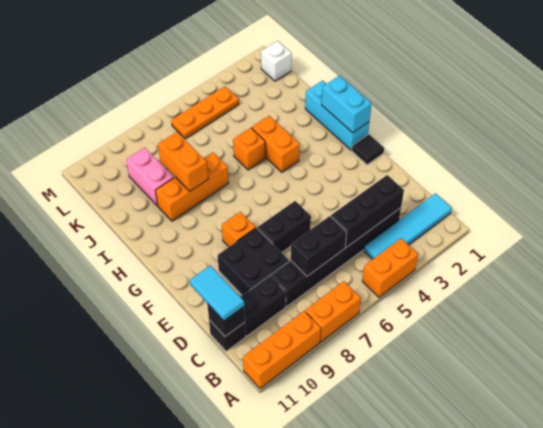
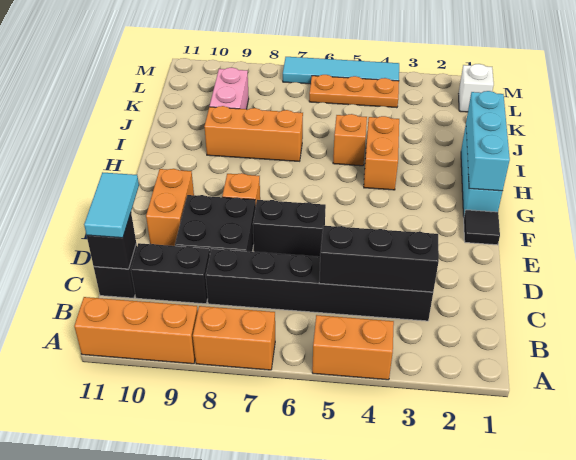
cyan 1x4 tile [364,193,452,259] -> cyan 1x4 tile moved to [283,57,399,84]
black 1x2 brick [291,216,347,276] -> none
cyan 1x2 brick [322,76,372,133] -> cyan 1x3 brick [466,91,510,191]
orange 1x2 brick [158,132,208,191] -> orange 1x2 brick moved to [146,169,194,246]

